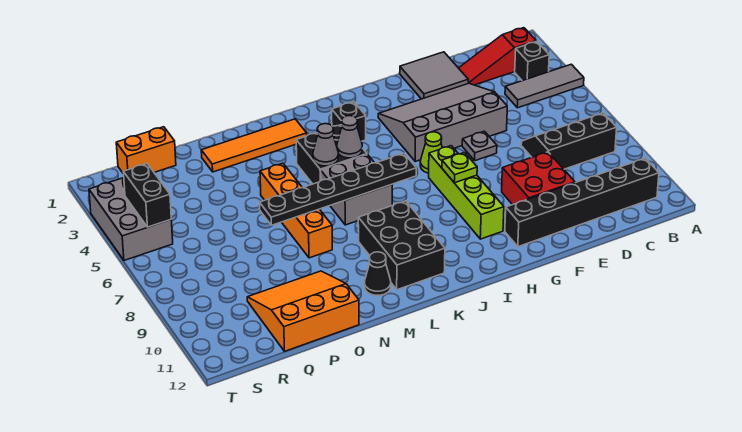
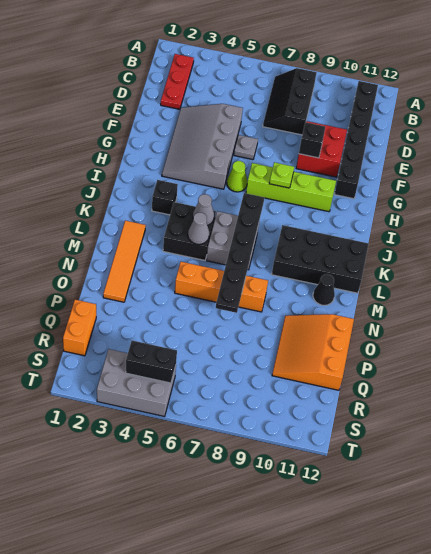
grey 1x3 tile [505,64,584,108] -> none
red 1x3 slope [459,28,536,85] -> red 1x3 plate [161,54,194,109]
black 1x1 brick [515,41,549,81] -> black 1x1 brick moved to [299,122,325,158]
grey 2x2 tile [400,52,468,99] -> none
black 2x3 brick [358,201,445,290] -> black 2x4 brick [272,225,369,293]

